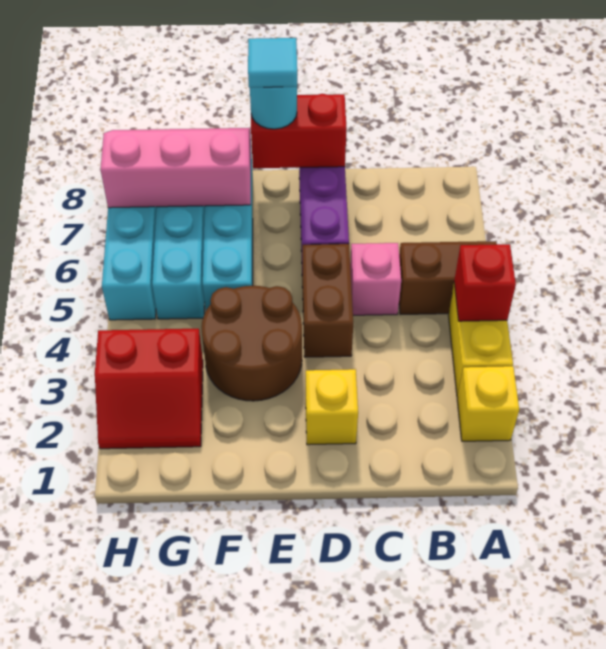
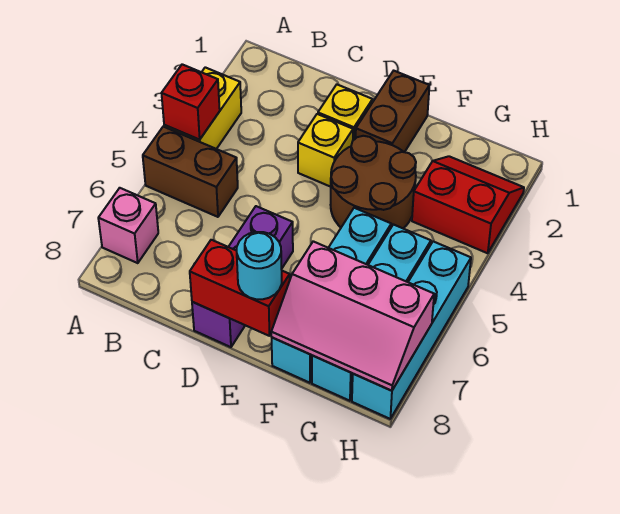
yellow 1x1 brick [457,366,519,441] -> yellow 1x1 brick moved to [298,114,353,187]
pink 1x1 brick [350,243,401,315] -> pink 1x1 brick moved to [98,188,158,263]
brown 1x2 brick [302,244,353,357] -> brown 1x2 brick moved to [356,71,429,152]
cyan 1x1 tile [248,38,297,88] -> none

